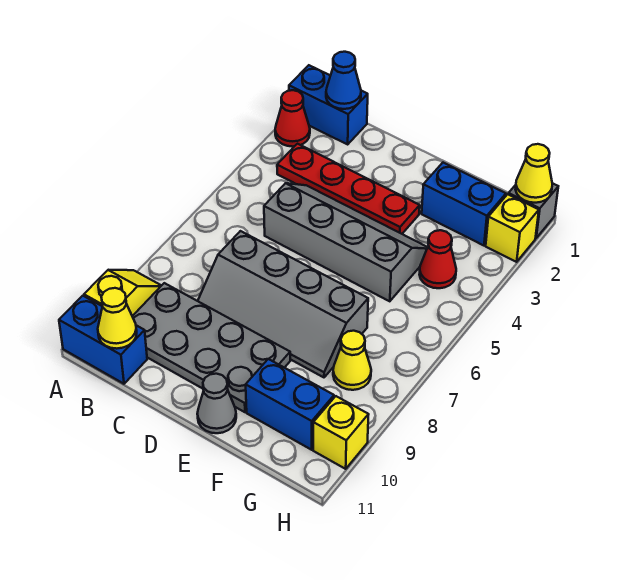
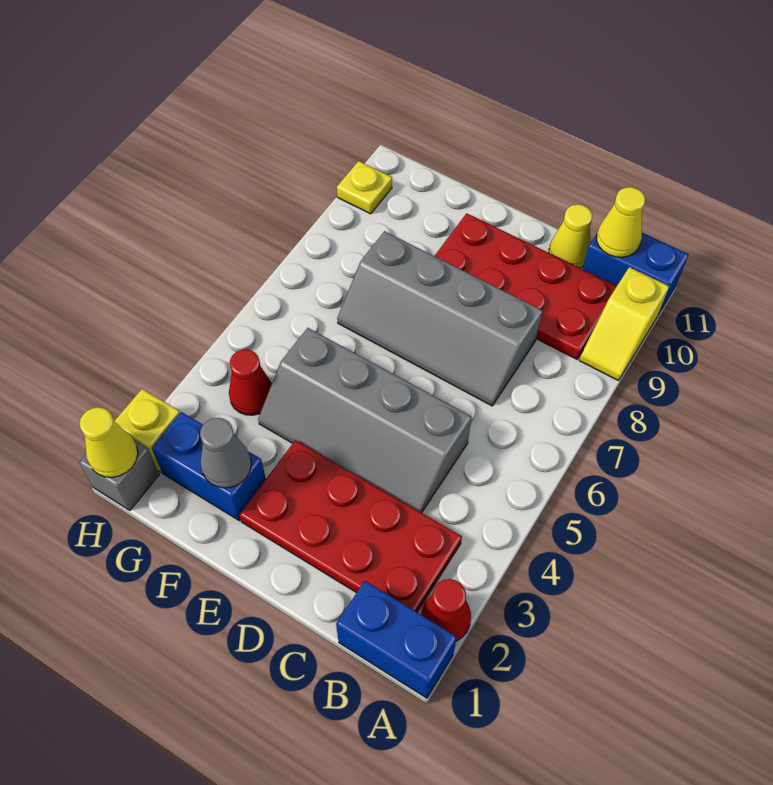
blue 1x1 cone [326,52,361,109] -> none
red 1x4 plate [277,144,420,234] -> red 2x4 plate [239,440,462,612]
grey 2x4 plate [132,283,290,412] -> red 2x4 plate [435,213,617,359]
grey 2x4 slope [198,231,368,377] -> grey 2x4 slope turned to [337,231,543,406]
grey 1x1 cone [197,374,236,433] -> grey 1x1 cone moved to [200,418,251,488]
blue 1x2 brick [246,359,334,450] -> none
yellow 1x1 cone [333,331,371,390] -> yellow 1x1 cone moved to [549,204,592,268]
yellow 1x1 brick [313,396,369,469] -> yellow 1x1 plate [337,161,392,214]

